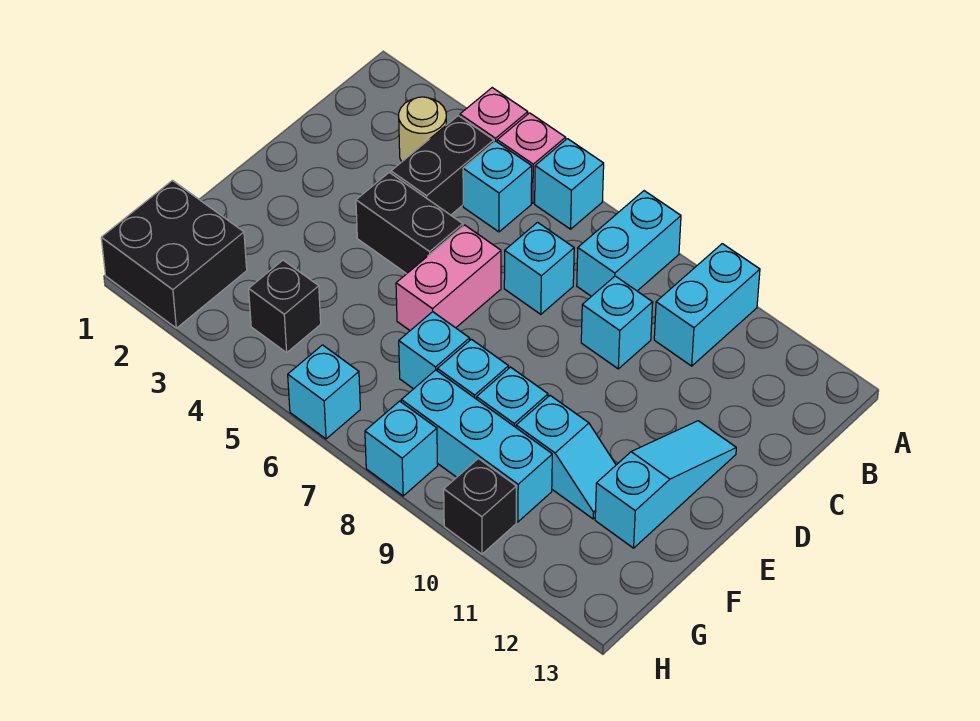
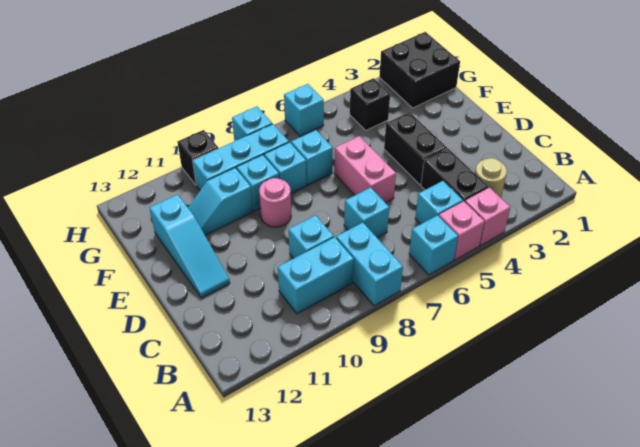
cyan 1x2 brick [654,244,760,366] -> cyan 1x2 brick turned to [278,237,354,314]
black 1x2 brick [356,172,463,274] -> black 1x2 brick turned to [384,112,447,185]
none -> pink 1x1 round brick [259,178,291,227]

